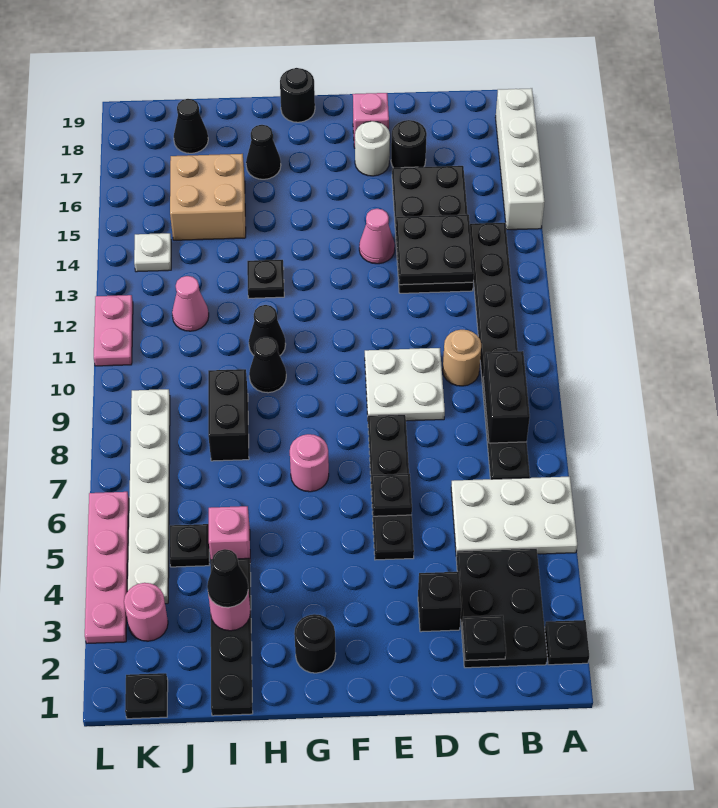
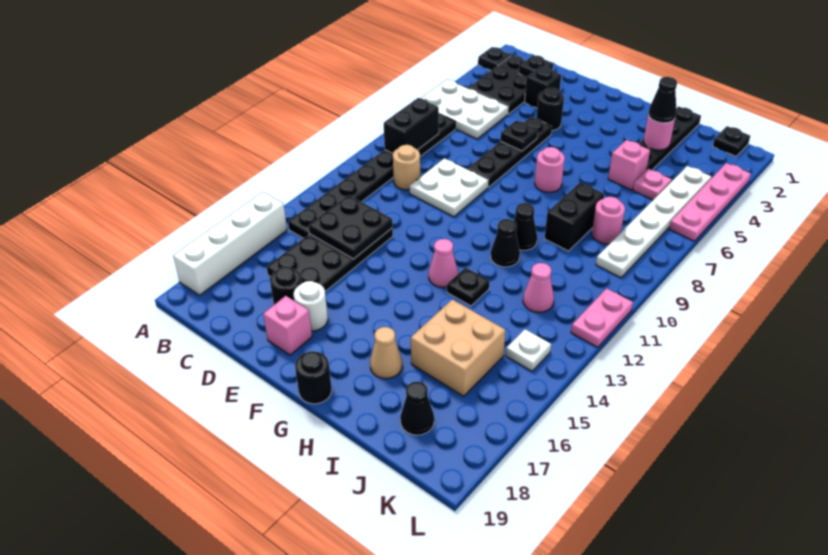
pink 1x1 cone [359,209,395,264] -> pink 1x1 cone moved to [429,239,458,288]
black 1x1 round brick [294,614,336,673] -> black 1x1 round brick moved to [536,88,564,131]
black 1x1 cone [246,125,281,179] -> tan 1x1 cone [370,327,402,379]
black 1x1 plate [169,524,209,567] -> pink 1x1 plate [633,169,672,200]
pink 1x1 round brick [124,583,168,641] -> pink 1x1 round brick moved to [592,197,625,244]

